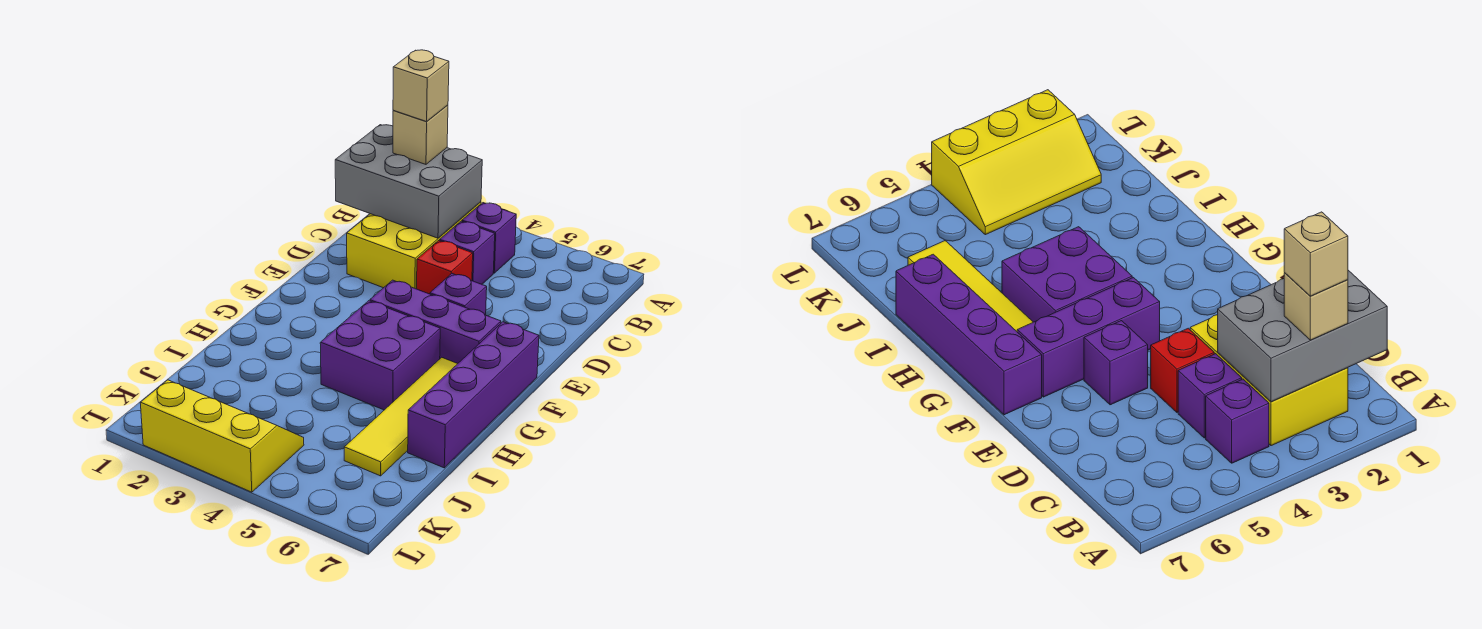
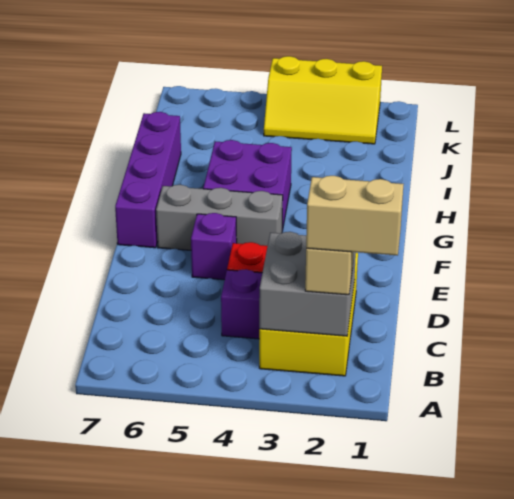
grey 2x3 brick [335,125,482,238] -> grey 2x2 brick [259,232,356,336]
tan 1x1 brick [393,50,449,122] -> tan 1x2 brick [306,176,404,255]
purple 1x1 brick [462,203,516,273] -> none
purple 1x3 brick [370,280,501,363] -> grey 1x3 brick [156,185,283,250]
yellow 1x4 tile [344,357,458,476] -> none

